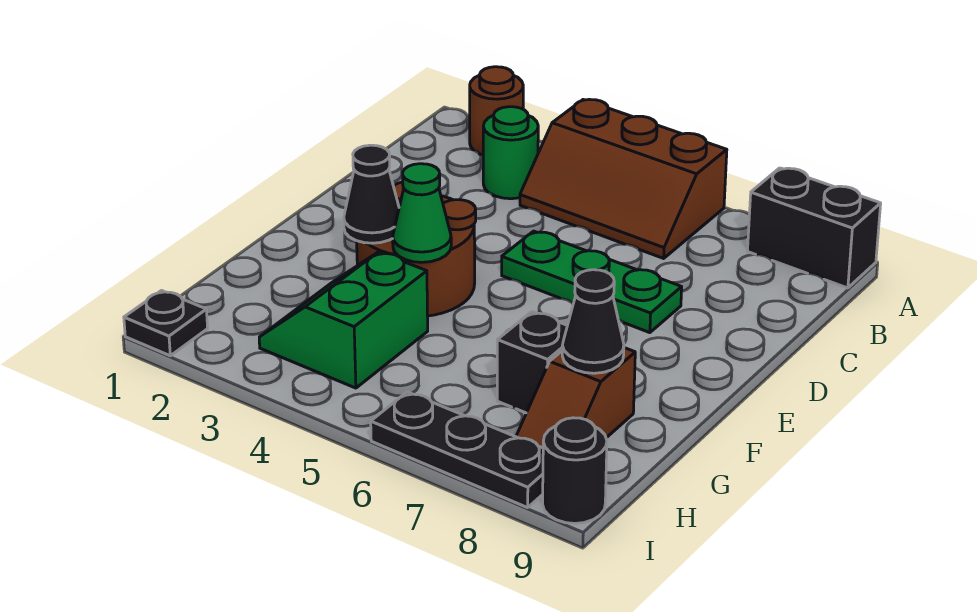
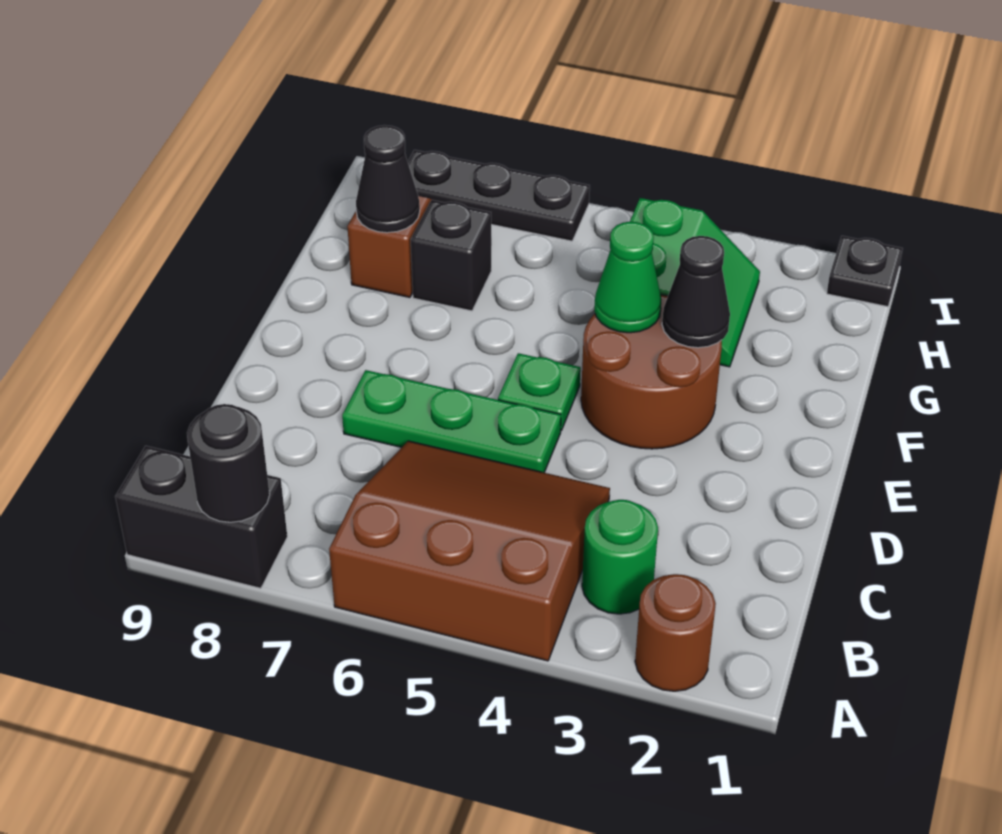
brown 2x3 slope [520,99,727,258] -> brown 3x3 slope [329,441,610,661]
none -> green 1x1 plate [498,353,581,430]
black 1x1 round brick [543,418,607,523] -> black 1x1 round brick moved to [187,404,270,522]

